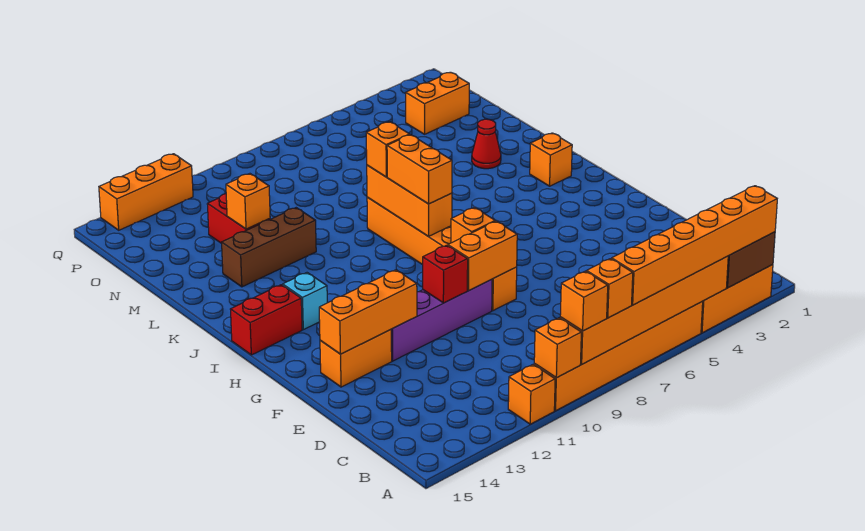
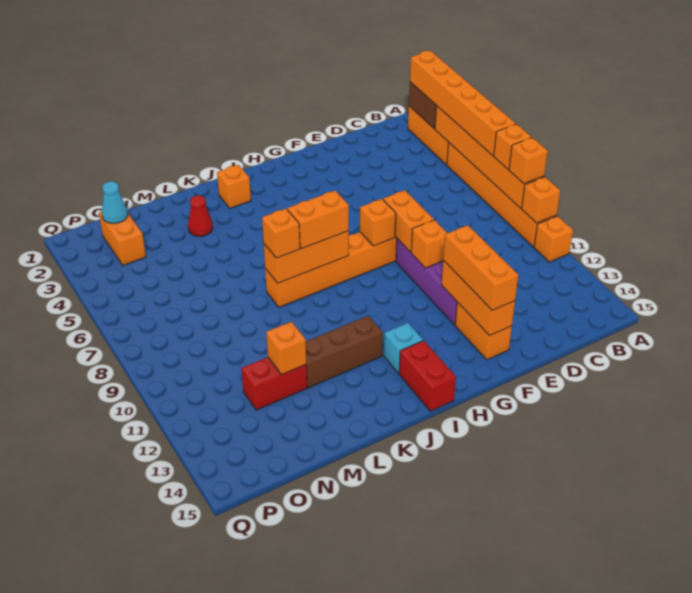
red 1x1 brick [423,245,468,303] -> orange 1x1 brick [411,220,447,268]
brown 1x3 brick [222,208,316,287] -> brown 1x3 brick turned to [306,316,383,388]
none -> cyan 1x1 cone [102,181,128,223]
orange 1x3 brick [99,154,193,230] -> orange 1x3 brick moved to [443,225,518,310]

